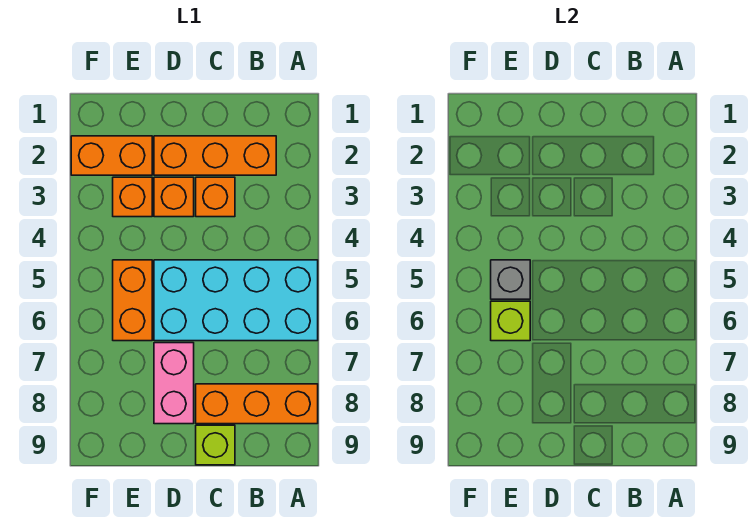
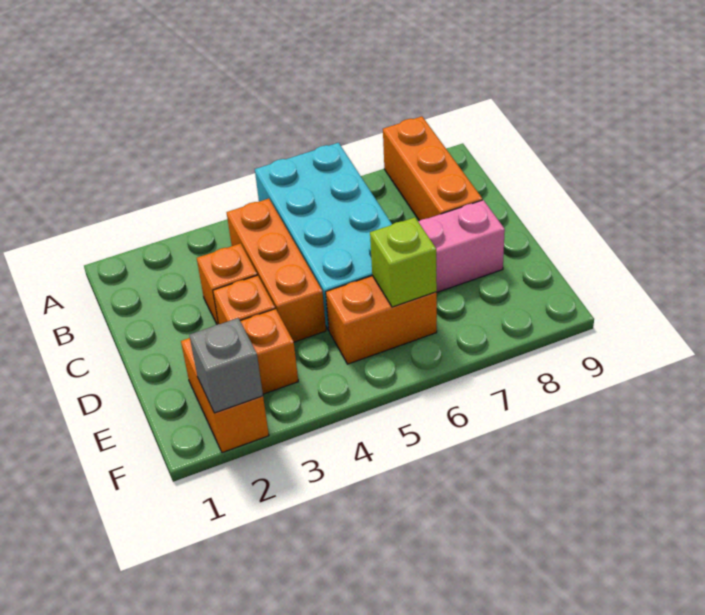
orange 1x3 brick [154,136,276,175] -> orange 1x3 brick moved to [227,199,326,342]
lime 1x1 brick [196,425,235,465] -> none
grey 1x1 brick [491,260,530,299] -> grey 1x1 brick moved to [189,318,263,413]

